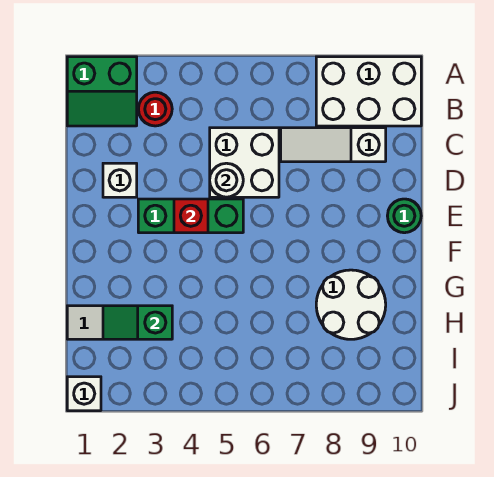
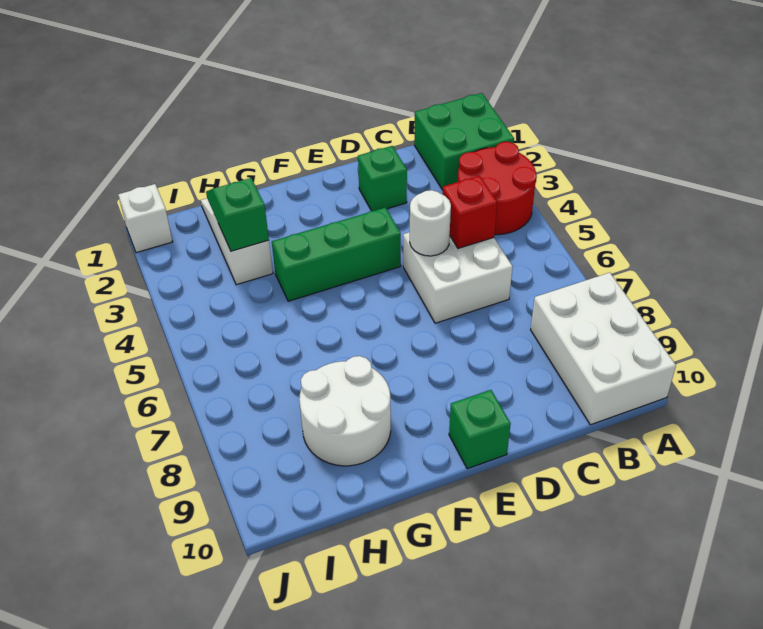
green 2x2 slope [67,57,137,126] -> green 2x2 brick [414,93,514,190]
red 1x1 round brick [138,92,172,126] -> red 2x2 round brick [458,142,537,235]
white 1x3 slope [281,128,386,162] -> none
white 1x1 brick [103,163,137,197] -> green 1x1 brick [358,146,407,211]
green 1x3 brick [138,199,243,233] -> green 1x3 brick turned to [272,207,401,301]
red 1x1 brick [174,199,208,233] -> red 1x1 brick moved to [443,176,497,248]
green 1x1 round brick [387,199,421,233] -> green 1x1 brick [449,390,511,469]

